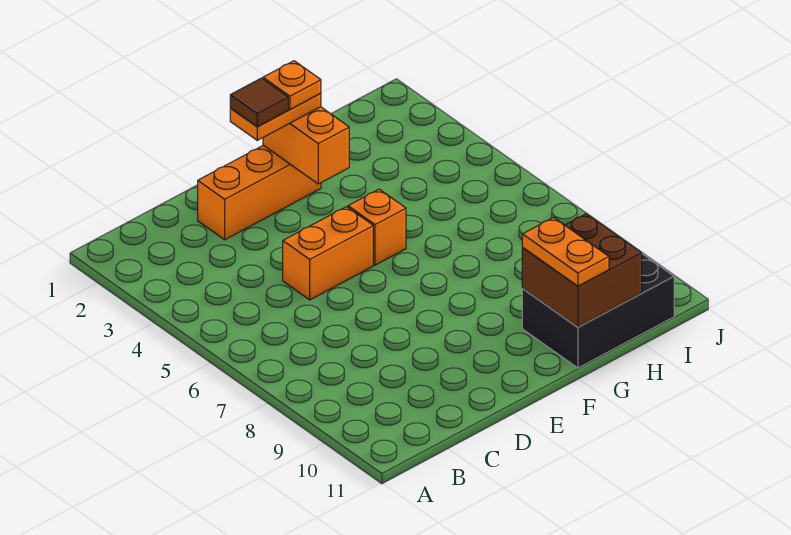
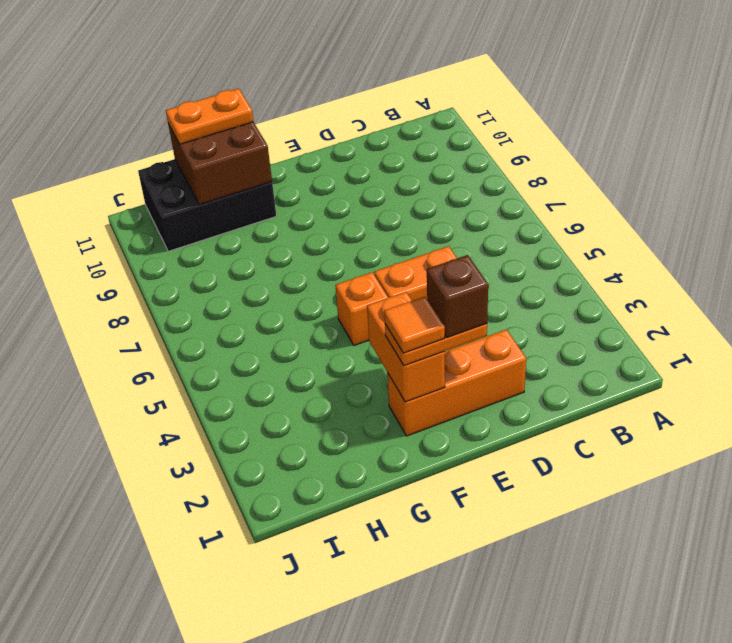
brown 1x1 tile [230,78,288,127] -> brown 1x1 brick [427,255,488,338]
orange 1x1 plate [263,61,321,109] -> orange 1x1 tile [384,296,445,353]
orange 1x2 plate [522,218,609,286] -> orange 1x2 plate turned to [166,89,253,144]

